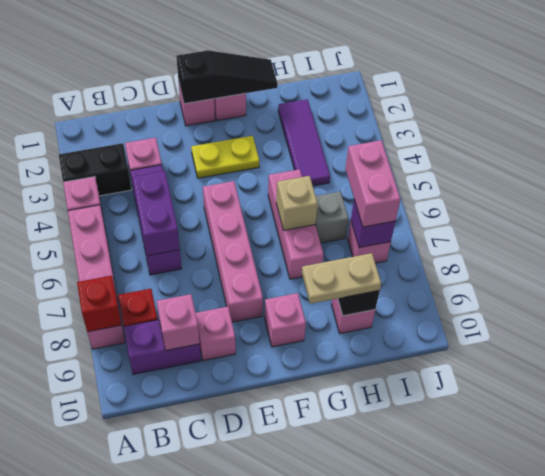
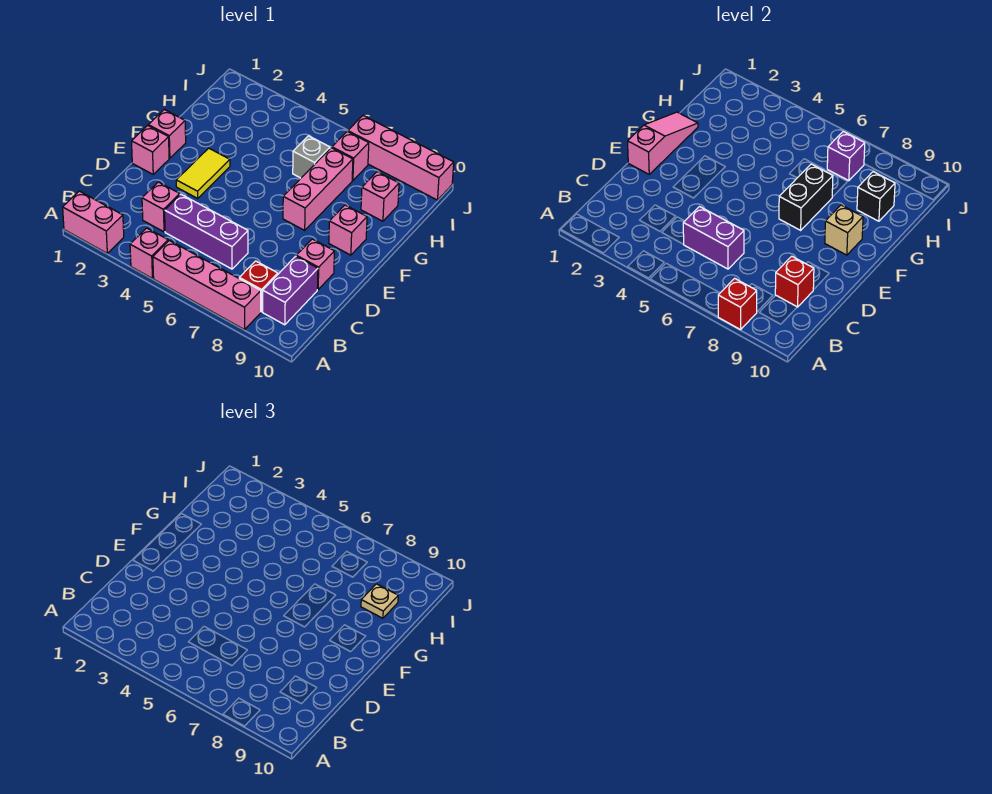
black 1x2 brick [59,143,132,196] -> black 1x2 brick moved to [779,164,833,230]
pink 1x1 brick [157,294,200,350] -> red 1x1 brick [775,256,814,307]
black 1x3 slope [176,50,278,104] -> pink 1x3 slope [628,112,698,174]
yellow 1x2 plate [191,136,259,178] -> yellow 1x2 tile [176,148,230,198]
pink 1x4 brick [203,181,263,322] -> pink 1x4 brick moved to [348,116,454,200]
pink 1x3 brick [268,169,324,279] -> pink 1x3 brick turned to [283,148,353,230]
tan 1x1 brick [276,176,318,230] -> tan 1x1 brick moved to [825,205,863,255]
tan 1x2 plate [302,253,381,304] -> tan 1x1 plate [361,584,398,618]
purple 1x3 tile [278,99,330,186] -> none
pink 1x2 brick [345,140,401,227] -> pink 1x2 brick moved to [63,191,124,253]

